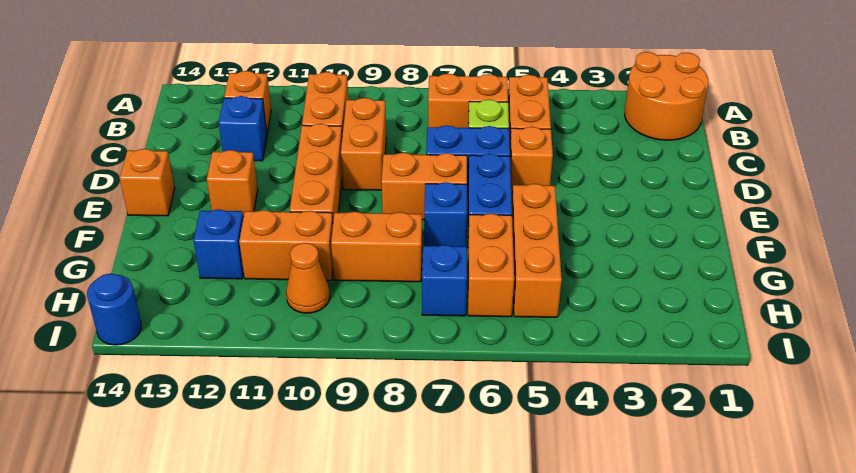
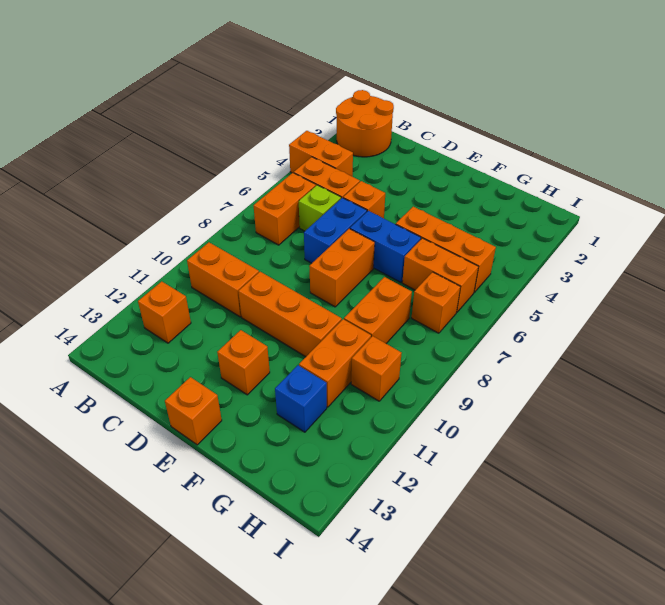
orange 1x2 brick [341,98,386,190] -> orange 1x2 brick moved to [289,131,353,177]
blue 1x1 brick [219,96,267,161] -> none
blue 1x1 brick [424,182,467,246] -> none
blue 1x1 brick [422,245,467,316] -> orange 1x1 brick [412,272,460,333]
orange 1x1 cone [286,243,330,313] -> orange 1x1 brick [351,336,402,401]
blue 1x1 round brick [87,274,141,345] -> none

